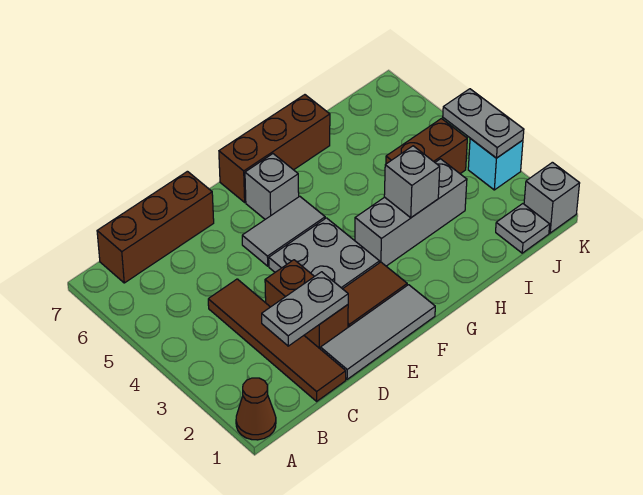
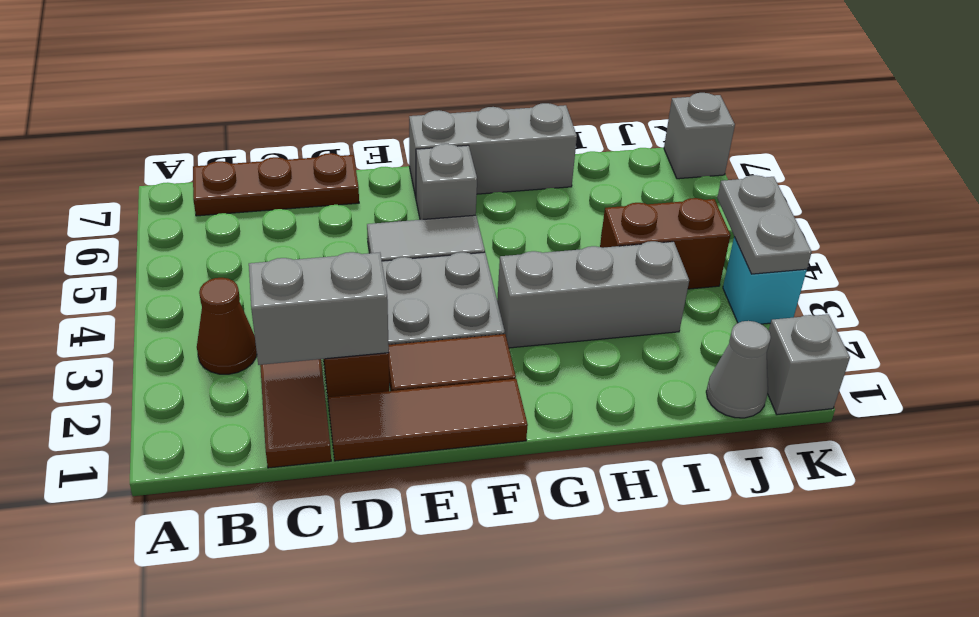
brown 1x1 cone [236,378,276,440] -> brown 1x1 cone moved to [197,278,257,374]
brown 1x3 brick [97,171,214,283] -> brown 1x3 plate [193,153,359,216]
grey 1x2 plate [262,272,348,346] -> grey 1x2 brick [249,252,389,365]
grey 1x3 tile [321,285,435,379] -> brown 1x3 tile [328,379,528,461]
brown 1x3 brick [219,95,330,202] -> grey 1x3 brick [409,103,577,197]
grey 1x1 brick [384,146,440,218] -> grey 1x1 brick moved to [664,93,735,179]
grey 1x1 plate [496,204,550,253] -> grey 1x1 cone [706,321,771,418]

